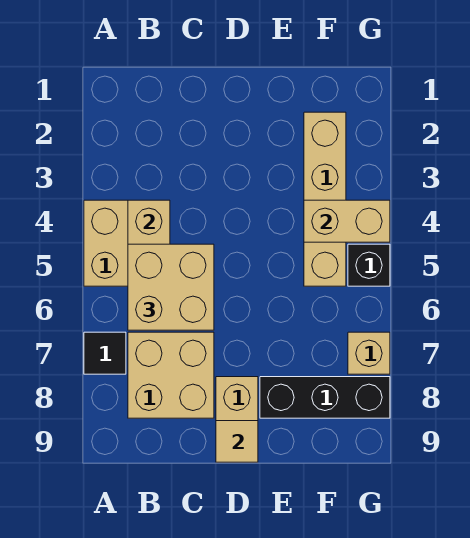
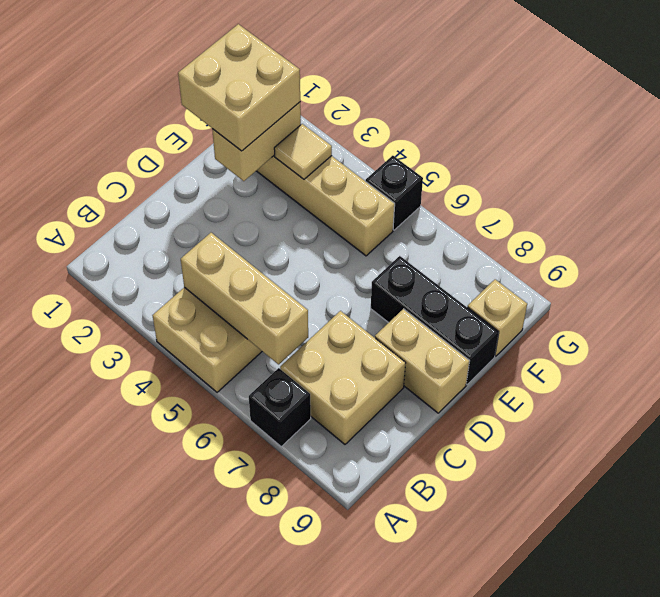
black 1x1 tile [84,332,126,374] -> black 1x1 brick [249,368,311,447]
tan 2x2 brick [128,244,214,330] -> tan 2x2 brick moved to [178,24,300,151]
tan 1x1 tile [216,421,258,462] -> tan 1x1 tile moved to [274,124,332,179]
black 1x3 brick [260,377,390,418] -> black 1x3 brick turned to [371,256,499,384]
tan 1x2 brick [304,200,390,242] -> tan 1x2 brick moved to [212,102,301,181]
tan 1x1 brick [348,332,390,374] -> tan 1x1 brick moved to [467,279,527,356]

